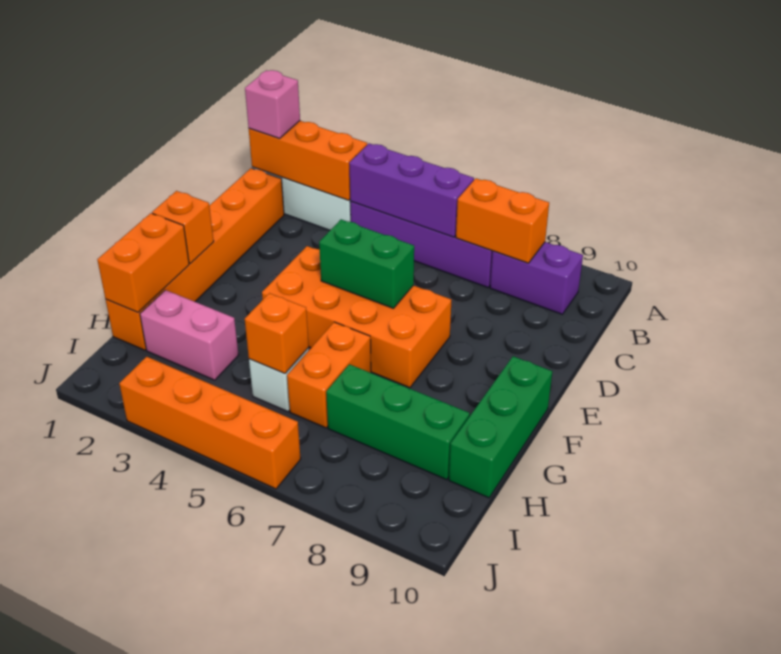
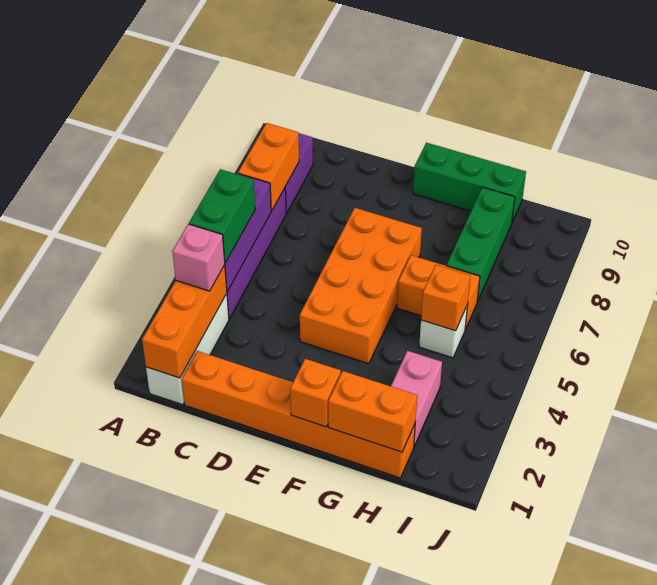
pink 1x1 brick [245,70,300,139] -> pink 1x1 brick moved to [172,224,225,291]
green 1x2 brick [319,220,414,309] -> green 1x2 brick moved to [189,169,255,263]
orange 1x4 brick [119,357,301,489] -> none

